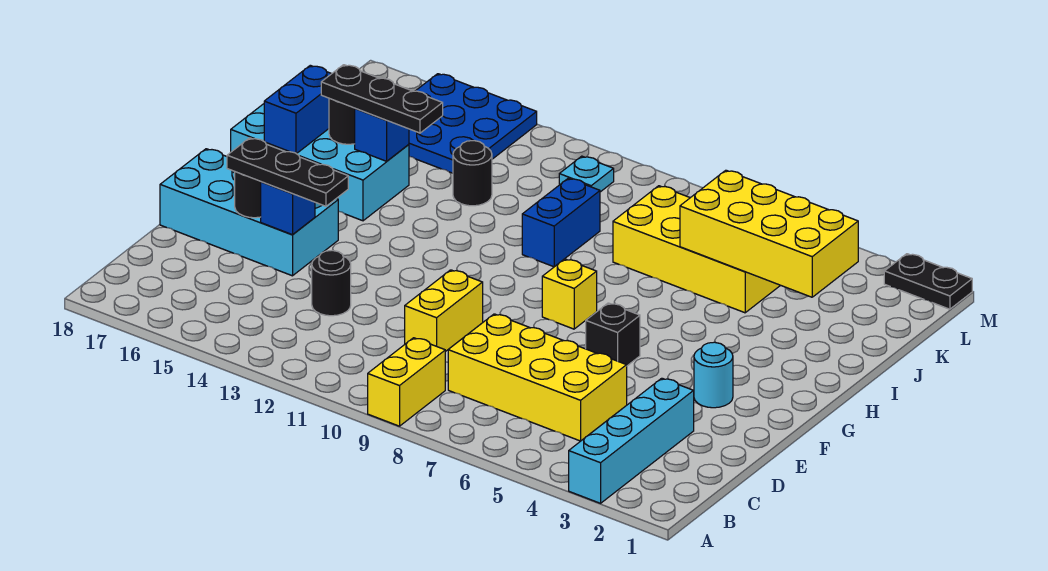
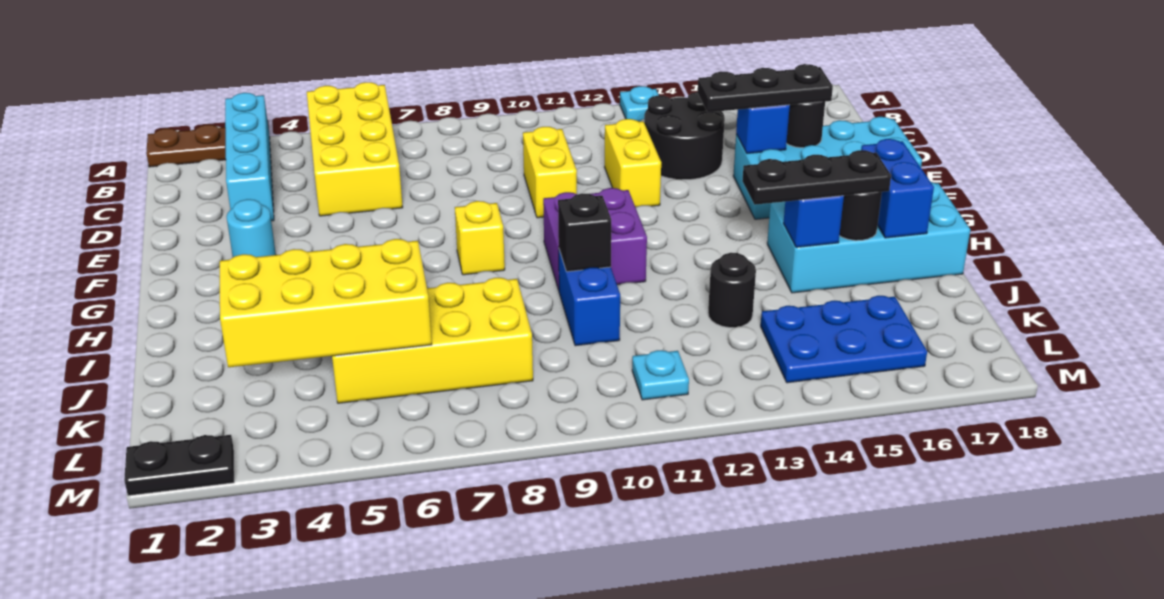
none -> brown 1x2 plate [146,125,226,167]
yellow 1x2 brick [368,338,445,426] -> yellow 1x2 brick moved to [605,119,661,207]
none -> cyan 1x1 plate [620,86,659,122]
yellow 2x4 brick [448,314,627,441] -> yellow 2x4 brick turned to [307,82,403,216]
black 1x1 round brick [312,250,351,316] -> black 2x2 round brick [644,92,725,180]
black 1x1 brick [586,303,640,366] -> black 1x1 brick moved to [558,193,611,272]
none -> purple 2x2 brick [543,188,647,290]
blue 3x3 plate [409,74,537,173] -> blue 2x3 plate [761,296,927,383]

